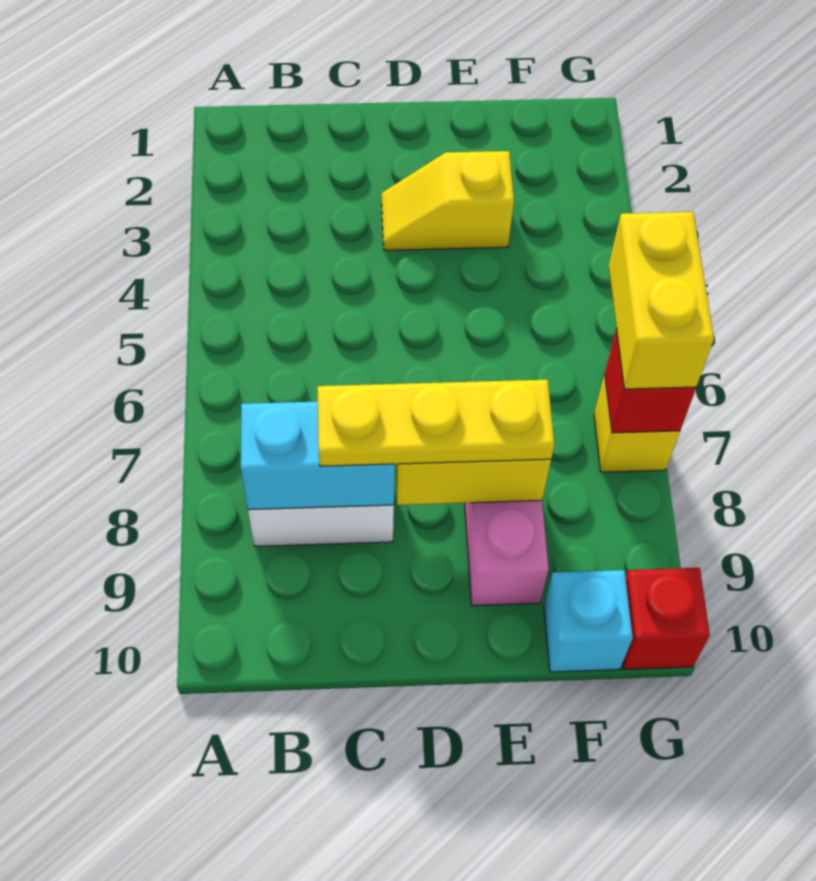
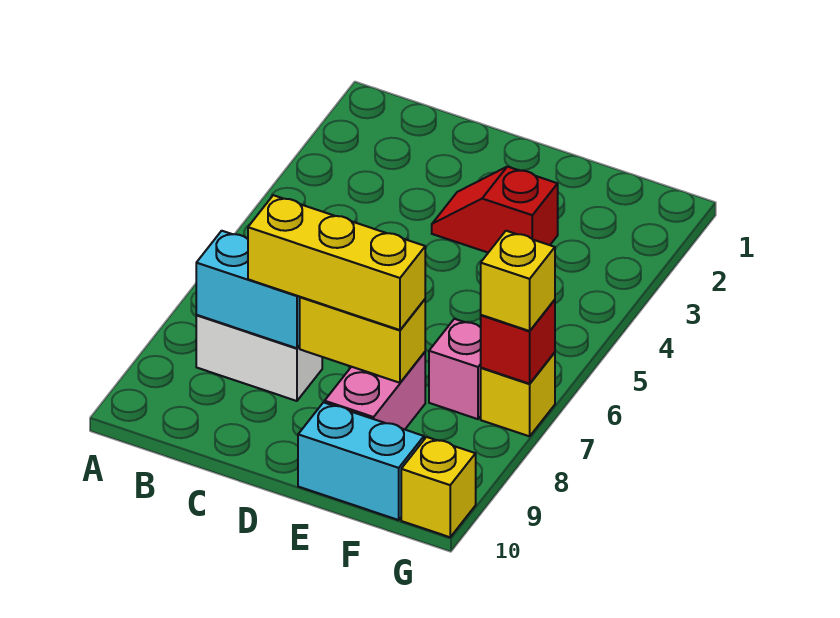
yellow 1x3 plate [318,380,554,466] -> yellow 1x3 brick [248,195,425,330]
yellow 1x2 slope [382,151,514,250] -> red 1x2 slope [432,167,558,253]
none -> pink 1x1 brick [429,319,481,419]
cyan 1x1 brick [544,570,633,672] -> cyan 1x2 brick [298,402,424,520]
yellow 1x2 brick [609,212,714,389] -> yellow 1x1 brick [481,231,555,331]
red 1x1 brick [623,568,710,669] -> yellow 1x1 brick [401,437,476,537]

